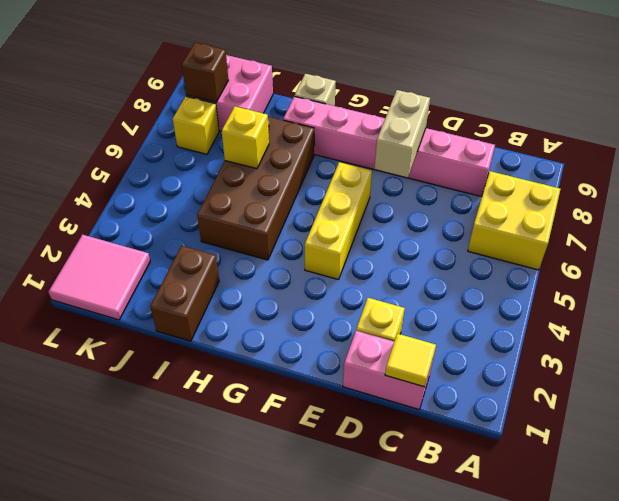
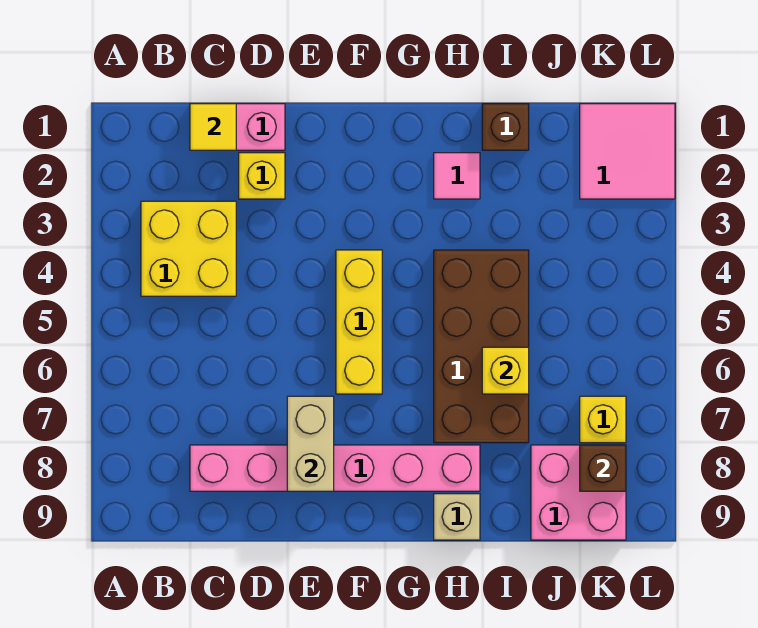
yellow 2x2 brick [468,171,561,270] -> yellow 2x2 brick moved to [141,201,236,296]
none -> pink 1x1 tile [434,153,480,199]
brown 1x2 brick [150,246,219,341] -> brown 1x1 brick [482,104,529,150]

